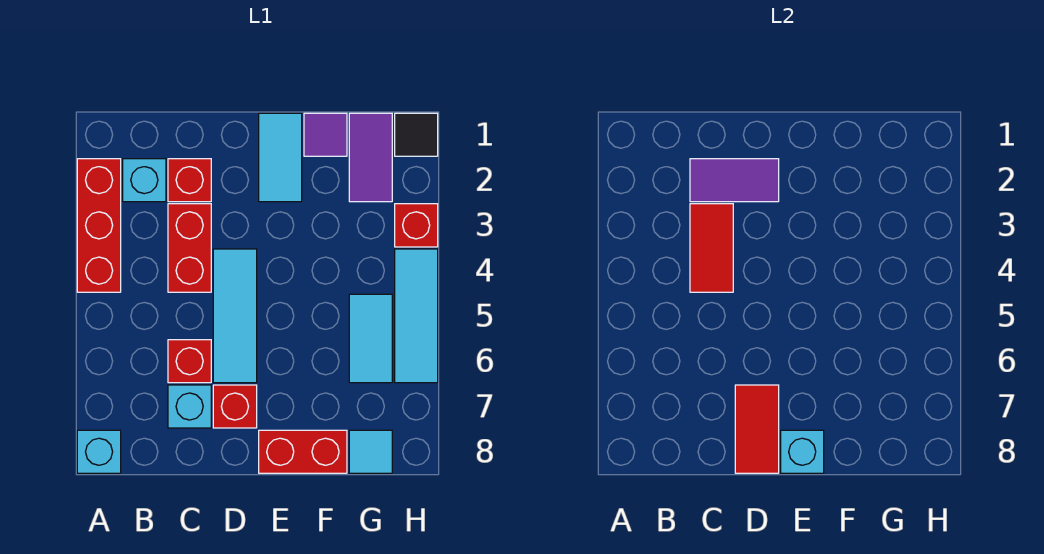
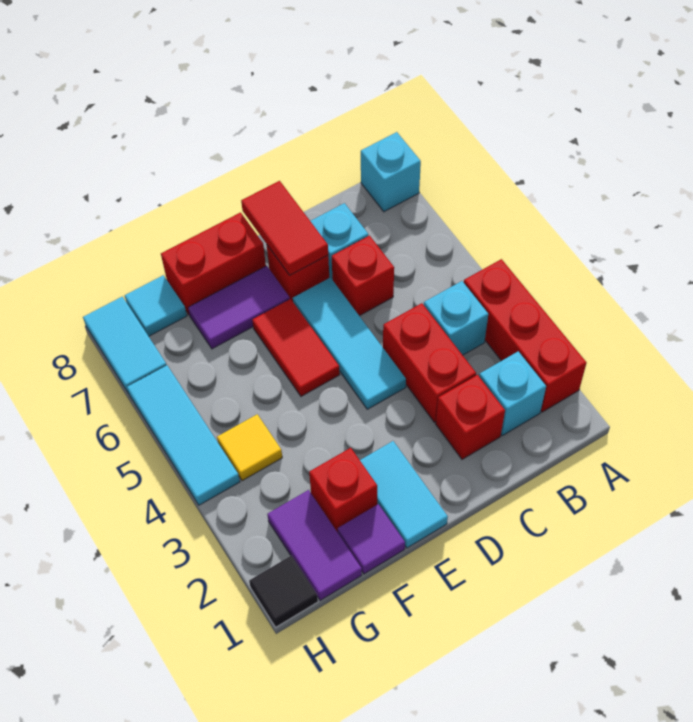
purple 1x2 tile [690,159,779,202] -> purple 1x2 tile moved to [188,266,290,349]
red 1x2 tile [690,204,733,292] -> red 1x2 tile moved to [252,299,340,396]
cyan 1x1 brick [781,430,824,473] -> cyan 1x1 brick moved to [424,281,488,355]
none -> yellow 1x1 tile [217,414,282,481]
cyan 1x2 tile [349,294,392,383] -> cyan 1x2 tile moved to [83,297,167,394]
red 1x1 brick [395,204,438,247] -> red 1x1 brick moved to [309,448,377,532]

